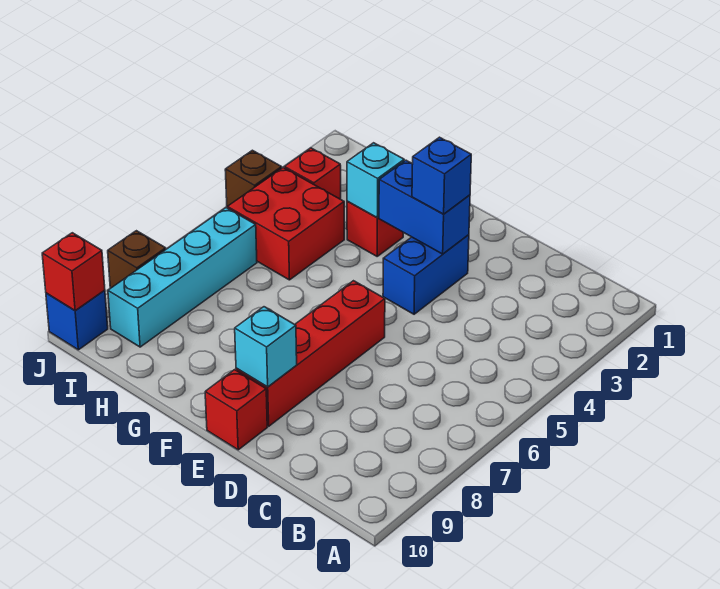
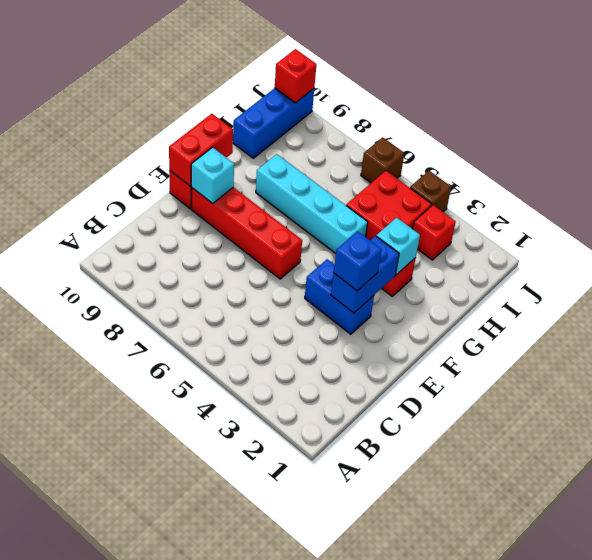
none -> red 1x2 brick [169,114,233,186]
cyan 1x4 brick [108,208,257,347] -> cyan 1x4 brick moved to [256,154,368,253]
brown 1x1 brick [108,231,166,288] -> brown 1x1 brick moved to [361,137,404,183]
blue 1x1 brick [46,290,108,350] -> blue 1x3 brick [233,88,314,158]

